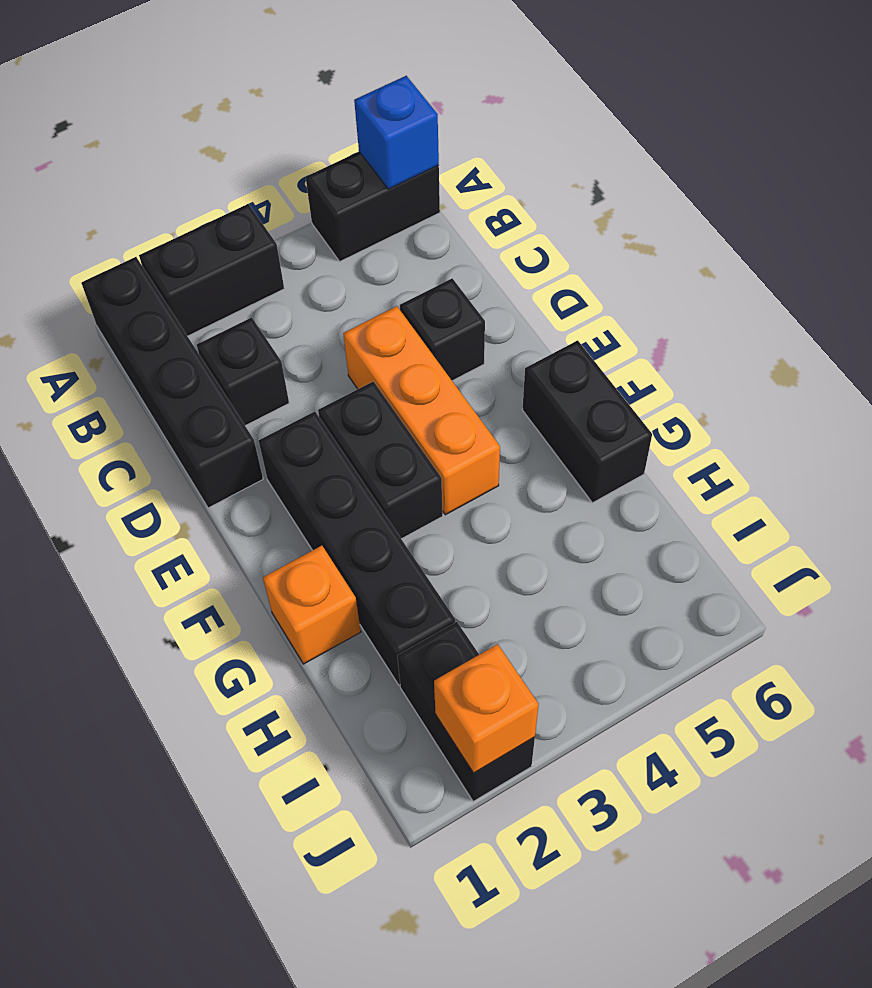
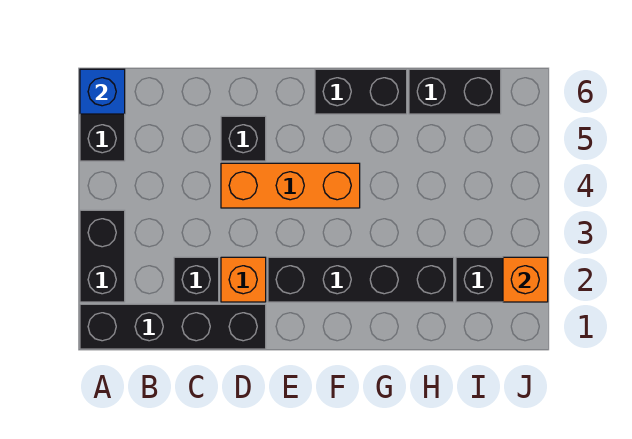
black 1x2 brick [318,381,443,539] -> black 1x2 brick moved to [409,69,501,114]
orange 1x1 brick [263,546,361,664] -> orange 1x1 brick moved to [221,257,266,302]

